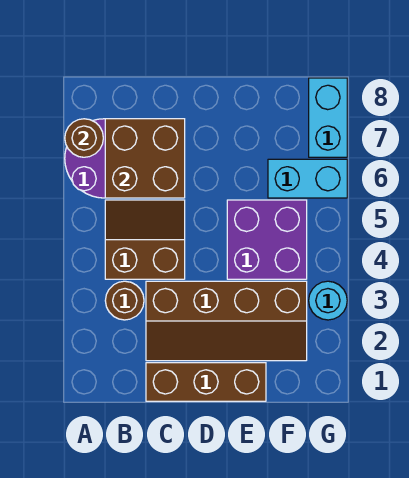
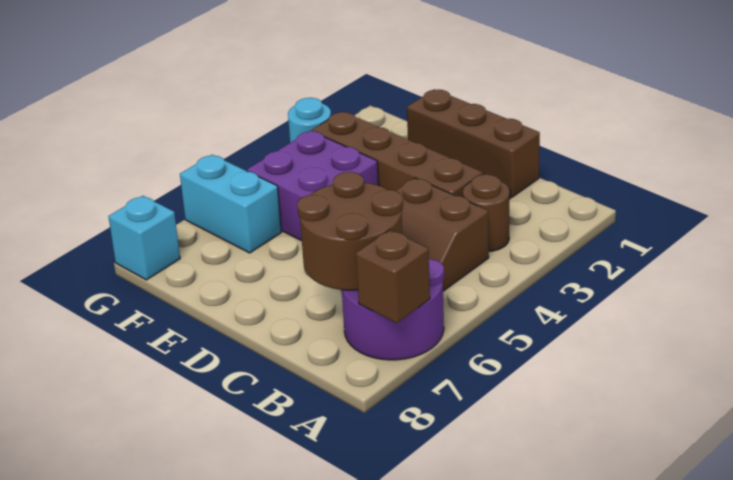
brown 1x1 round brick [65,119,103,157] -> brown 1x1 brick [356,230,430,323]
brown 2x2 brick [105,119,185,198] -> brown 2x2 round brick [297,172,403,290]
cyan 1x2 brick [309,78,347,157] -> cyan 1x1 brick [108,196,180,280]

